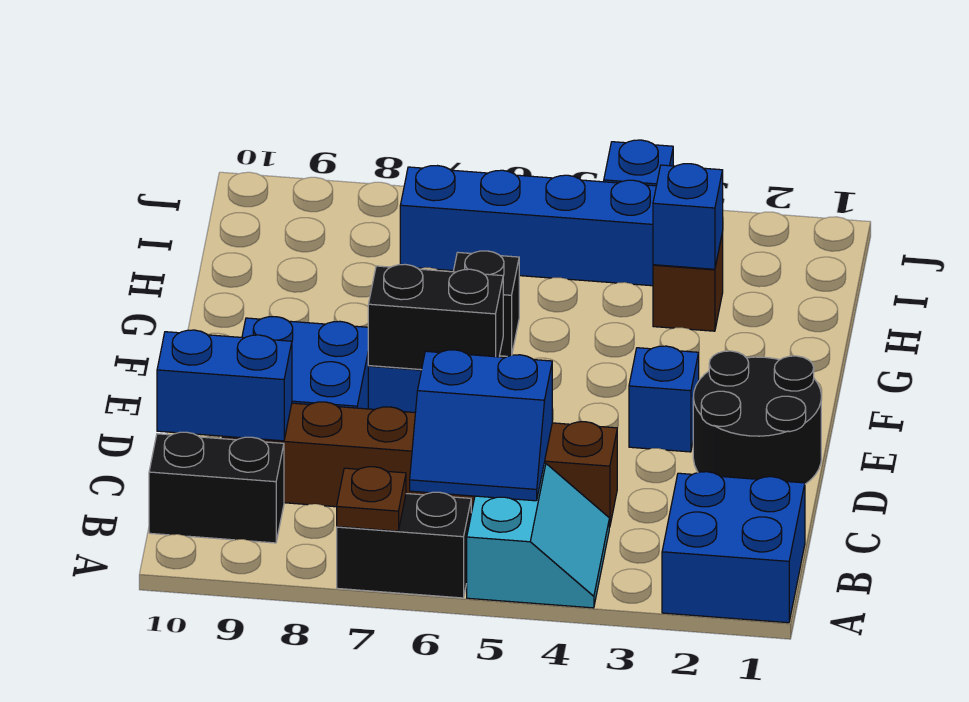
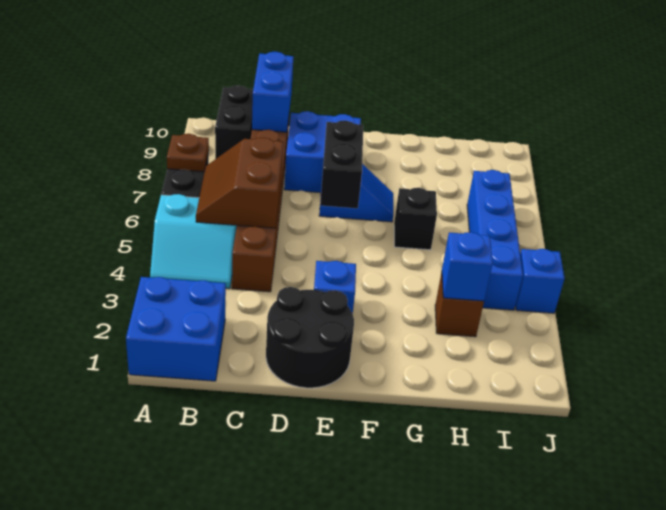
blue 2x2 slope [410,350,552,501] -> brown 2x2 slope [196,137,283,228]

